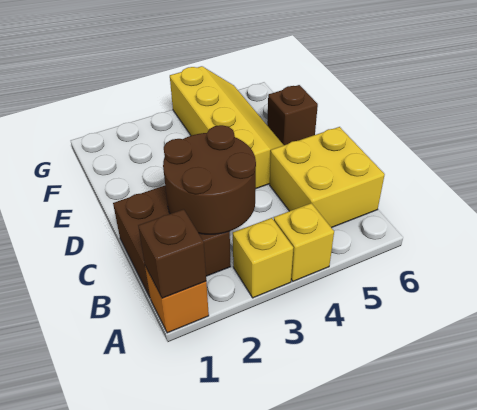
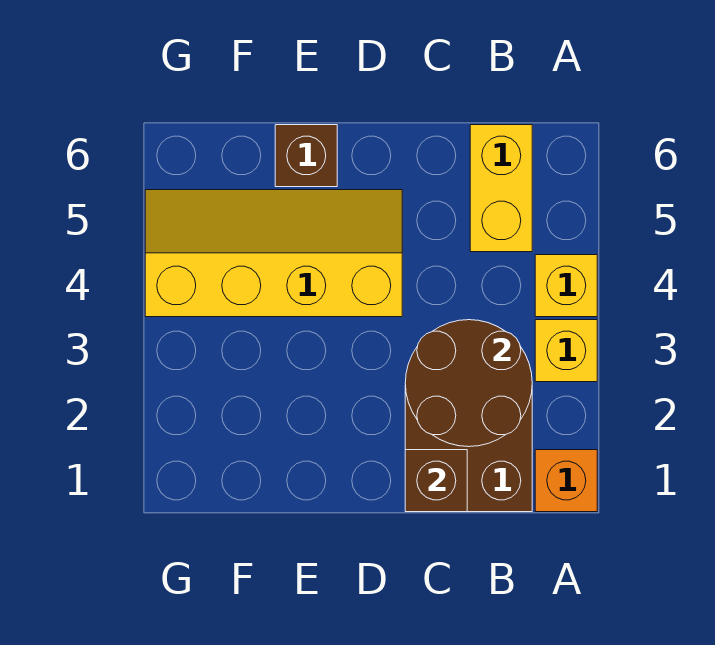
brown 1x1 brick [138,209,206,298] -> brown 1x1 brick moved to [405,450,467,512]
yellow 2x2 brick [270,127,385,228] -> yellow 1x2 brick [470,125,532,252]

